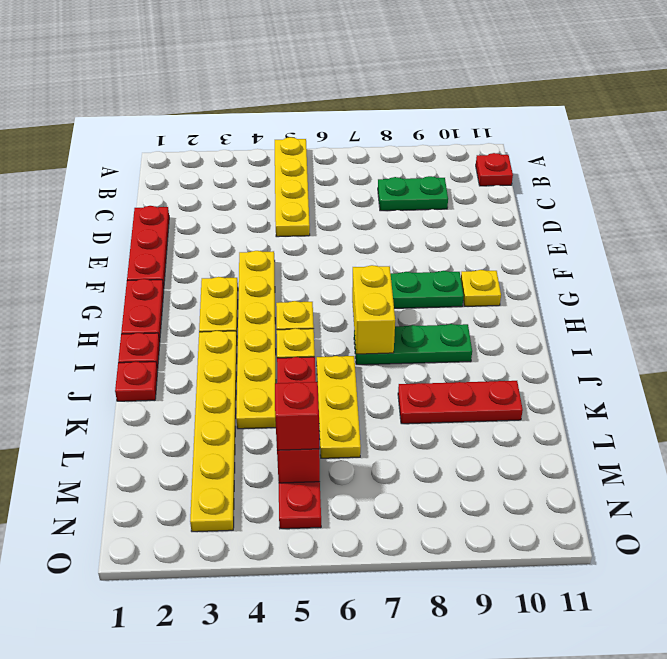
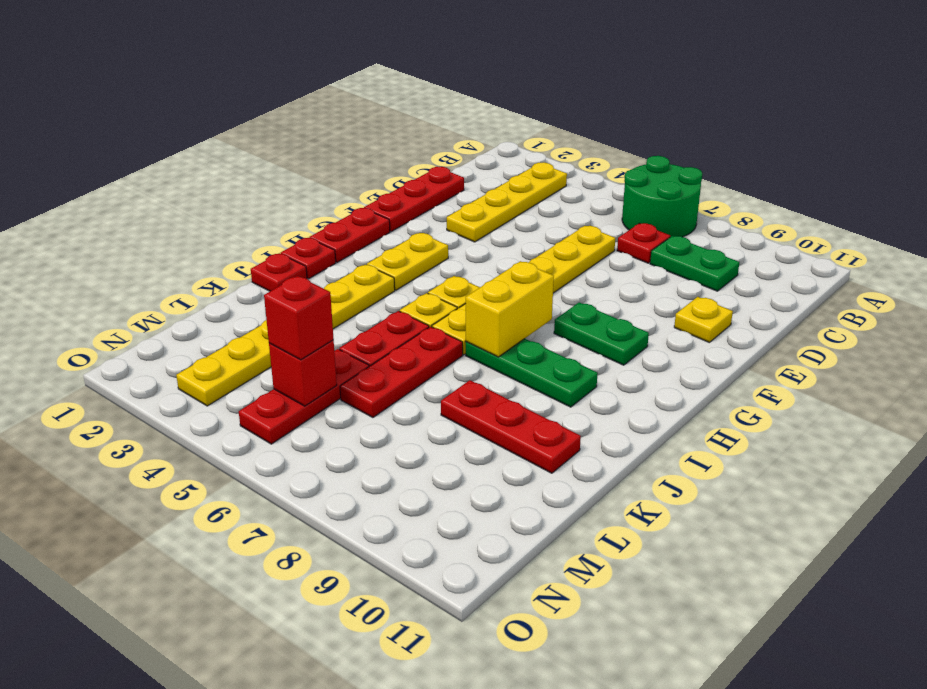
yellow 1x4 plate [275,137,310,237] -> yellow 1x4 plate moved to [447,162,567,242]
none -> green 2x2 round brick [622,156,702,237]
red 1x1 plate [476,153,513,186] -> red 1x1 plate moved to [617,223,670,263]
yellow 1x6 plate [236,251,276,429] -> yellow 1x6 plate moved to [432,226,615,355]
yellow 1x1 plate [461,270,501,306] -> yellow 1x1 plate moved to [674,297,733,342]
yellow 1x3 plate [317,356,361,458] -> red 1x3 plate [340,327,463,417]

